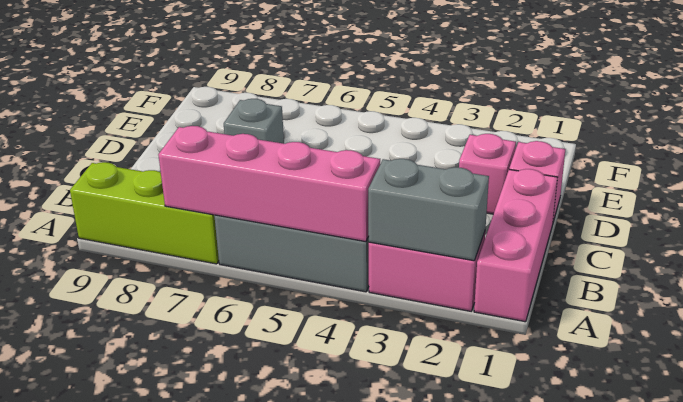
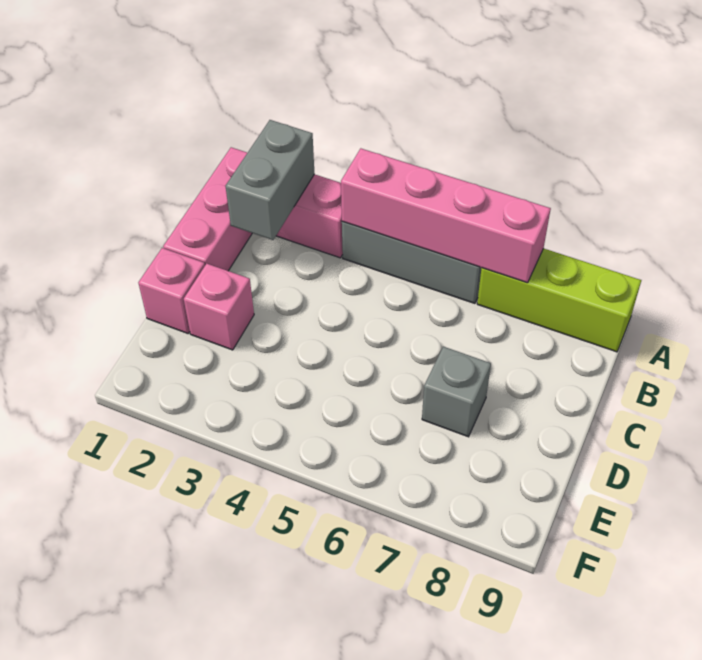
grey 1x2 brick [368,159,489,261] -> grey 1x2 brick turned to [226,120,315,240]

